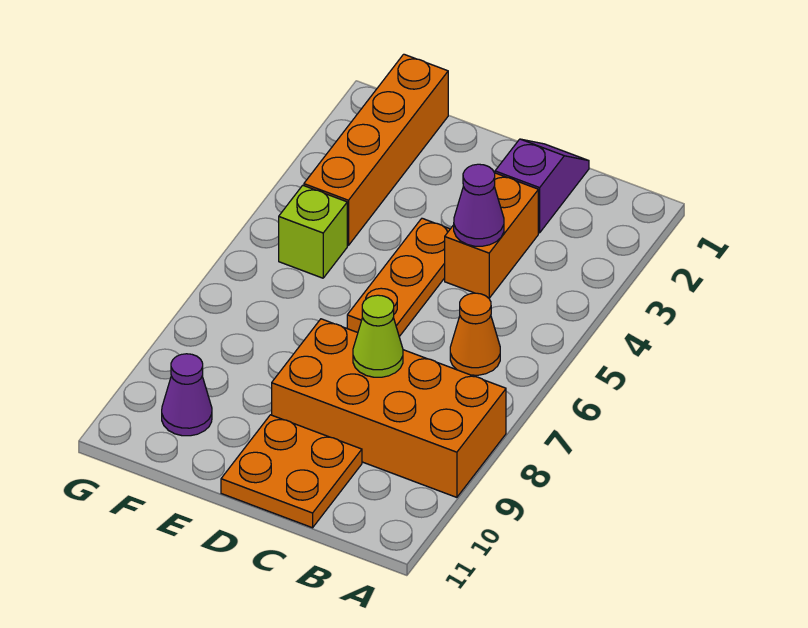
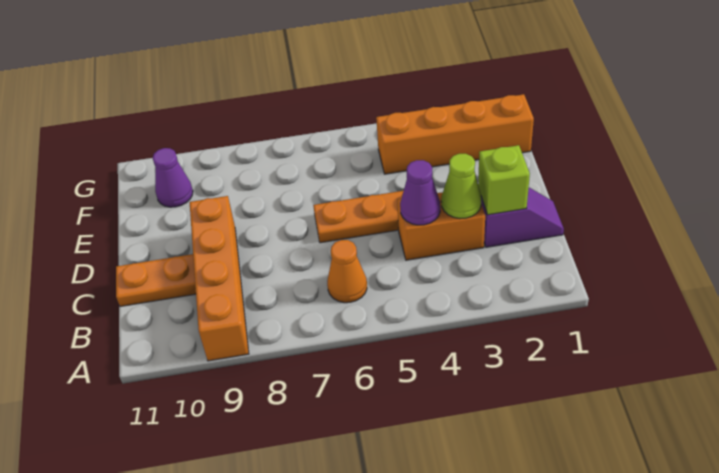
orange 2x4 brick [272,319,506,497] -> orange 1x4 brick [190,196,249,361]
lime 1x1 cone [353,295,403,377] -> lime 1x1 cone moved to [441,154,482,219]
orange 2x2 plate [221,415,362,528] -> orange 1x2 plate [116,254,196,307]
lime 1x1 brick [279,185,347,278] -> lime 1x1 brick moved to [478,145,530,215]

